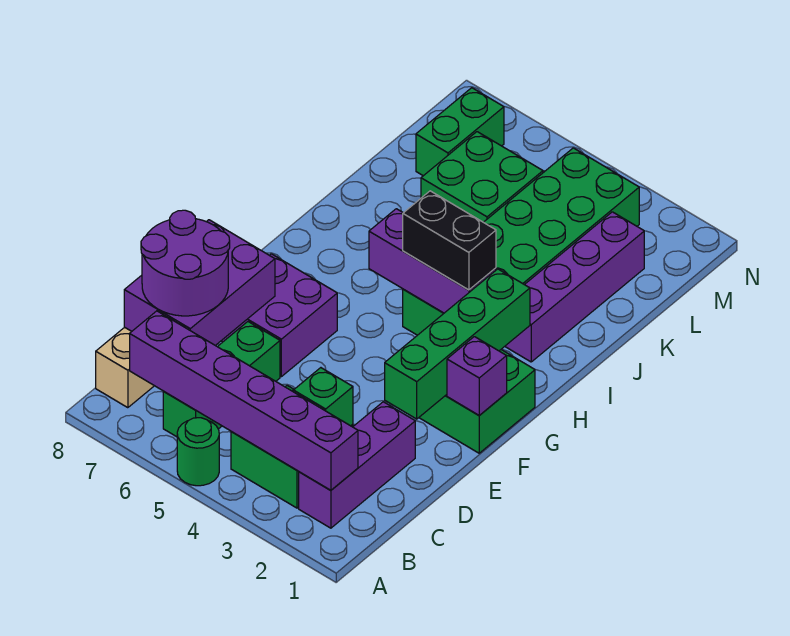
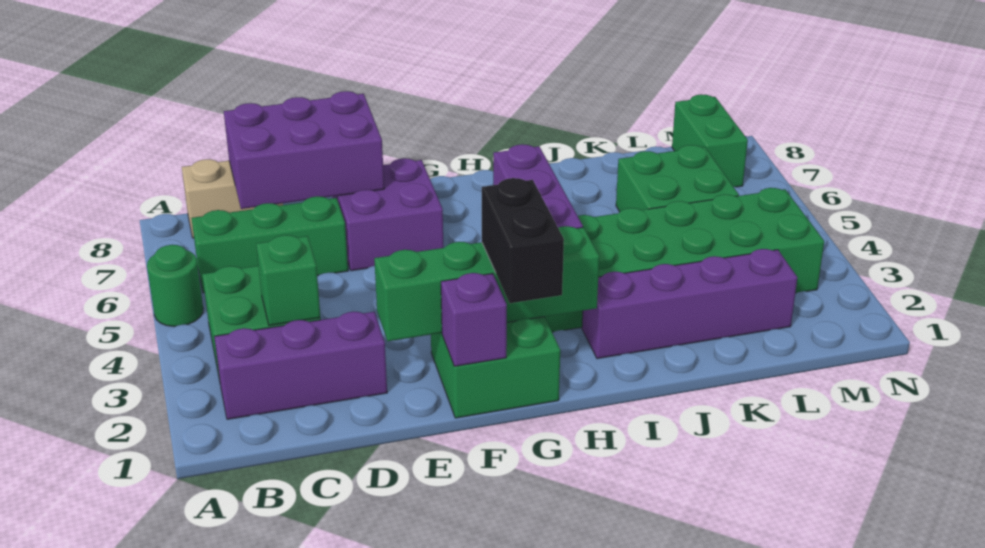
purple 1x6 brick [130,311,358,490] -> none
purple 2x2 round brick [141,210,230,316] -> none
black 1x2 brick [403,191,496,290] -> black 1x2 brick moved to [482,178,564,303]
green 1x2 brick [416,88,504,176] -> green 1x2 brick turned to [672,94,748,187]

